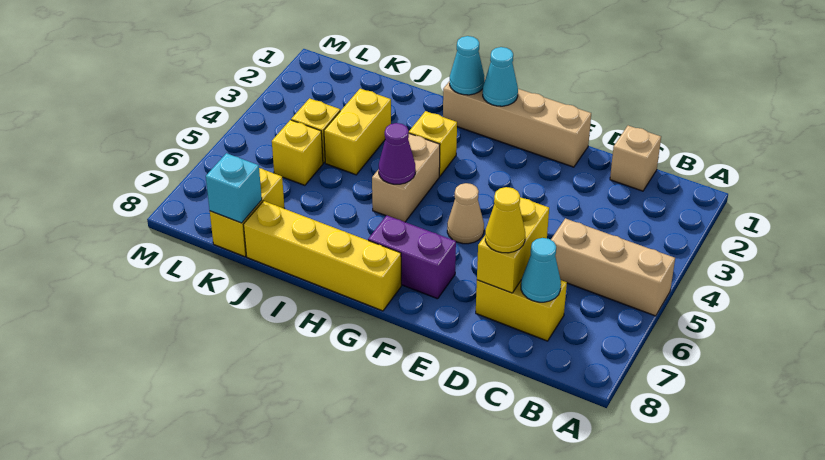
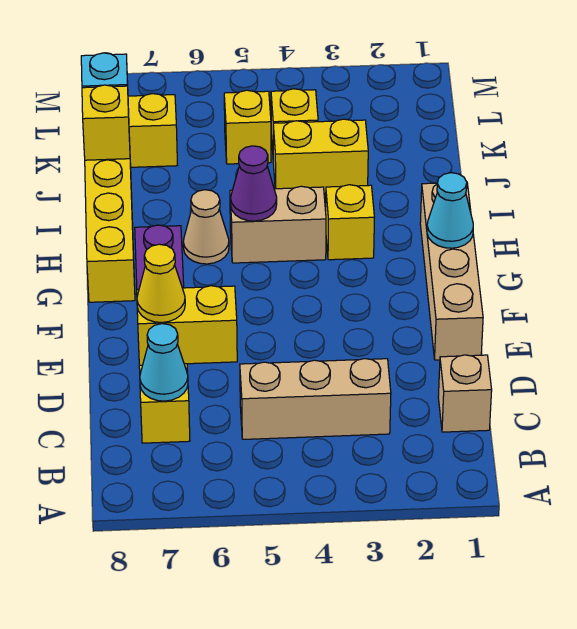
tan 1x3 brick [551,218,675,316] -> tan 1x3 brick turned to [240,359,391,439]
tan 1x1 cone [447,183,484,244] -> tan 1x1 cone moved to [183,190,229,264]
cyan 1x1 cone [450,36,485,95] -> none
none -> yellow 1x1 brick [82,85,130,160]

